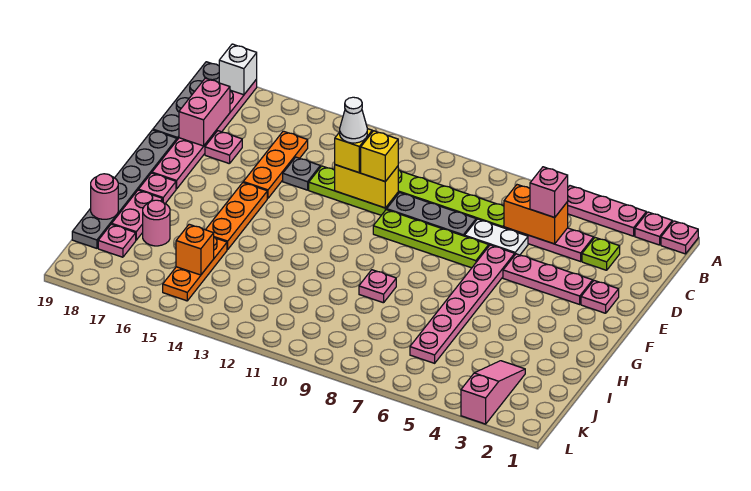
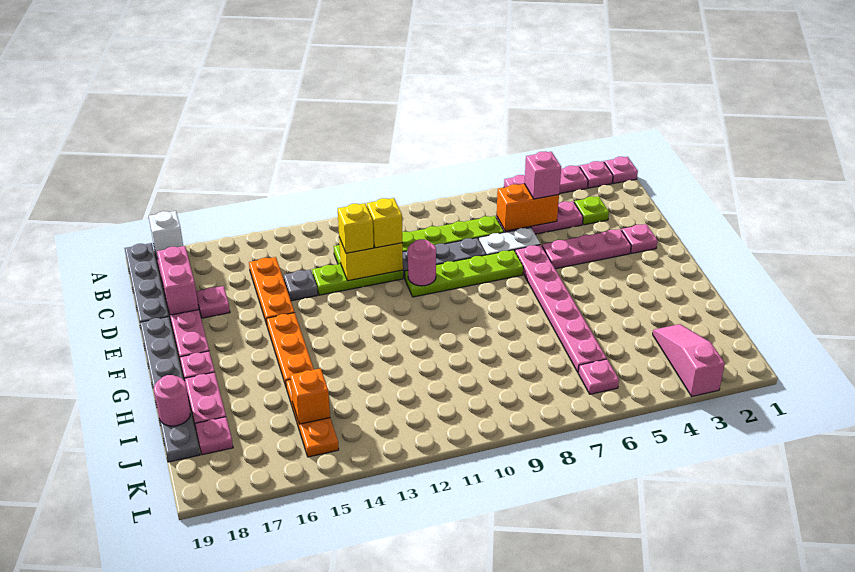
white 1x1 cone [340,97,367,143] -> none
pink 1x1 plate [359,270,396,303] -> pink 1x1 plate moved to [578,359,619,394]
pink 1x1 round brick [143,200,170,246] -> pink 1x1 round brick moved to [408,239,436,286]

